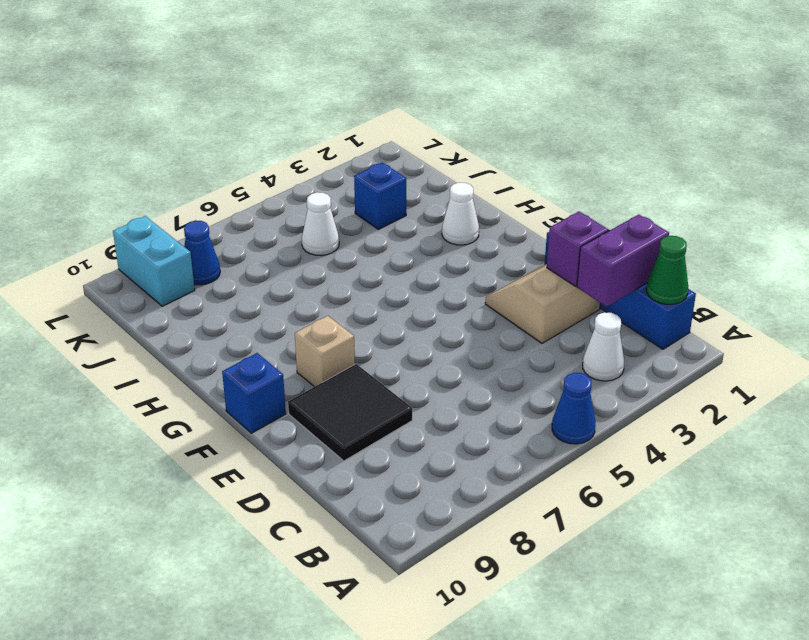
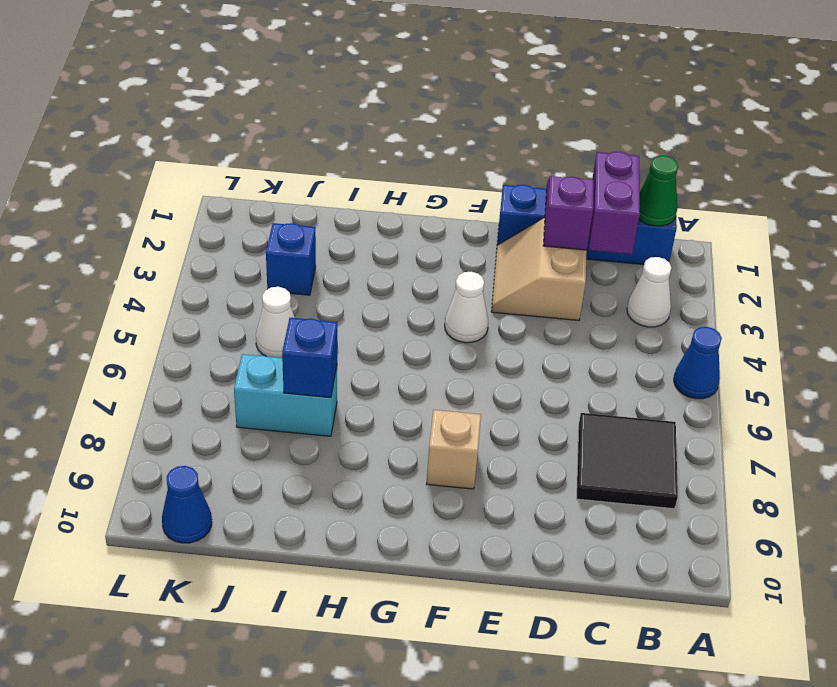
black 2x2 tile [288,364,412,461] -> black 2x2 tile moved to [577,413,678,509]
blue 1x1 brick [222,353,286,433] -> blue 1x1 brick moved to [282,318,337,398]
white 1x1 cone [442,183,479,245] -> white 1x1 cone moved to [445,272,488,343]
blue 1x1 cone [184,220,220,285] -> blue 1x1 cone moved to [162,466,212,543]
cyan 1x2 brick [113,216,195,306] -> cyan 1x2 brick moved to [234,354,337,436]

